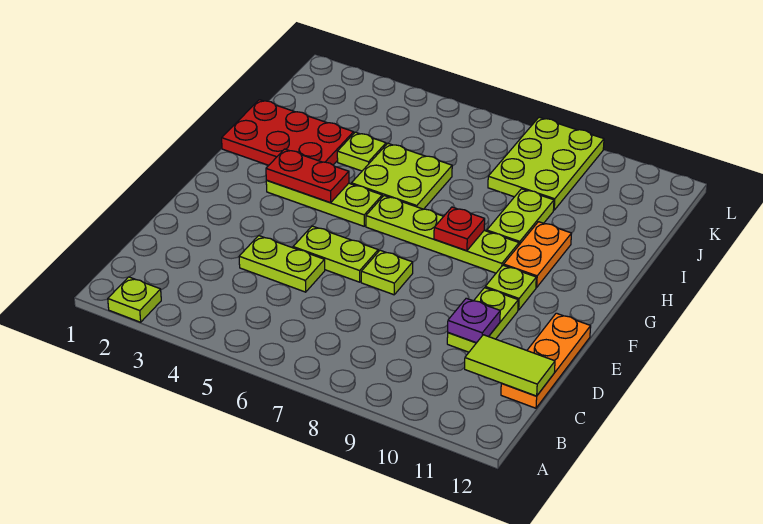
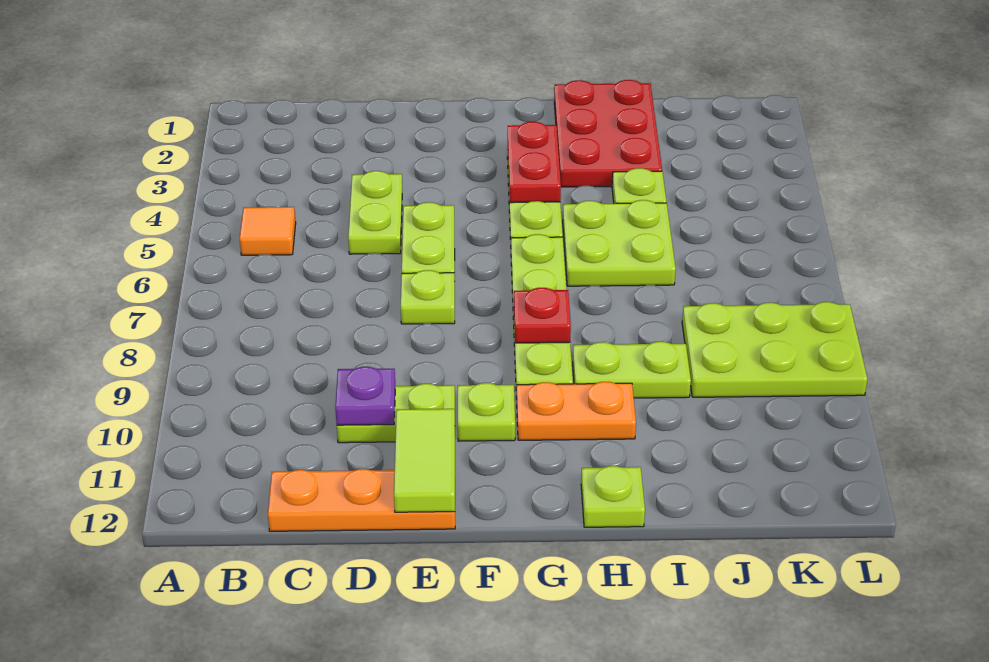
lime 1x1 plate [108,277,161,322] -> lime 1x1 plate moved to [581,466,645,527]
none -> orange 1x1 tile [240,207,296,255]
lime 1x2 tile [465,335,555,396] -> lime 1x2 tile moved to [394,409,455,512]

